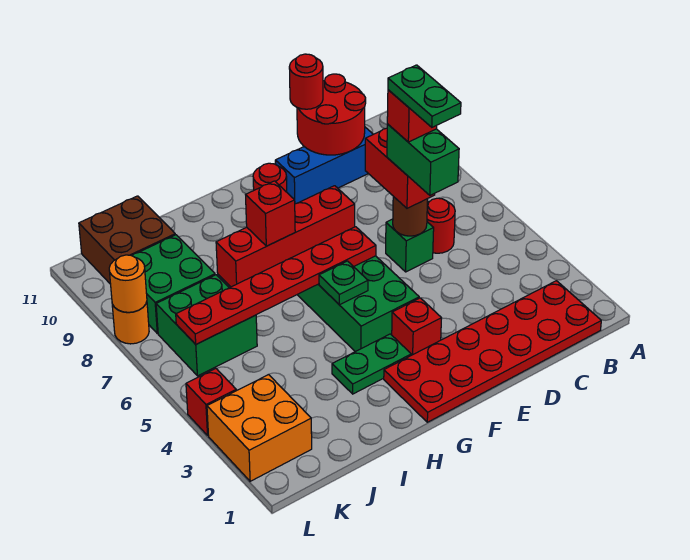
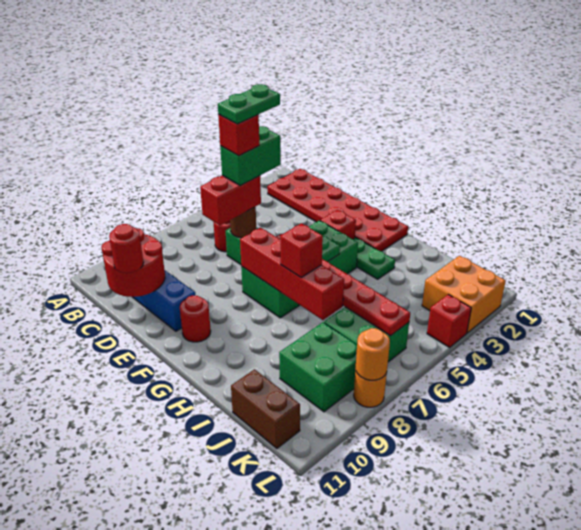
brown 2x2 brick [79,196,175,284] -> brown 1x2 brick [231,369,300,448]

